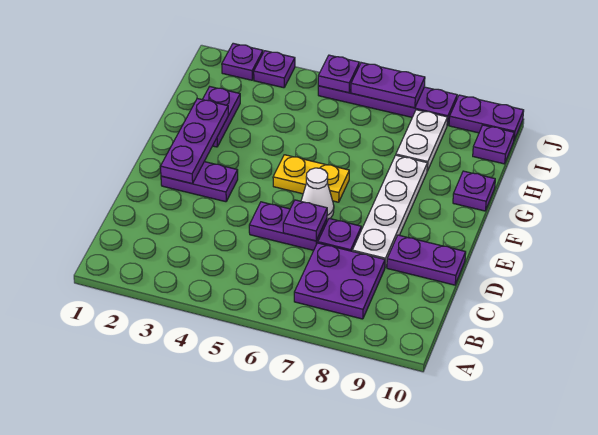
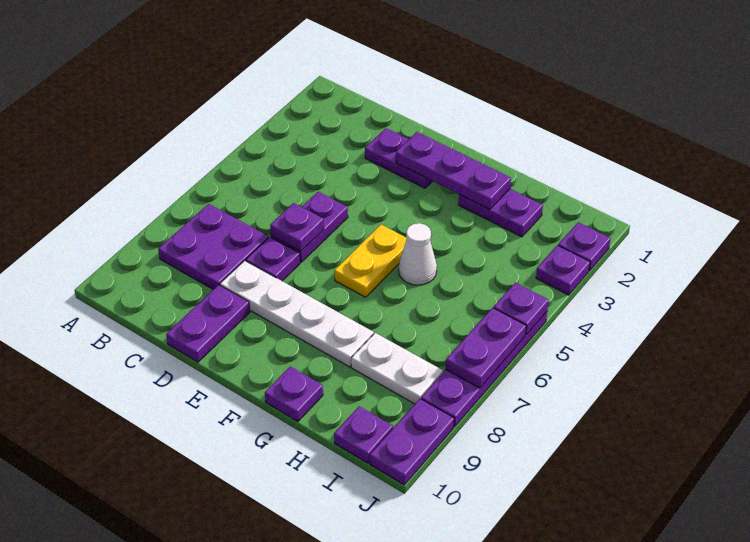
purple 1x2 plate [161,162,238,202] -> purple 1x2 plate turned to [365,128,432,188]
white 1x1 cone [301,168,334,221] -> white 1x1 cone moved to [399,223,437,285]

